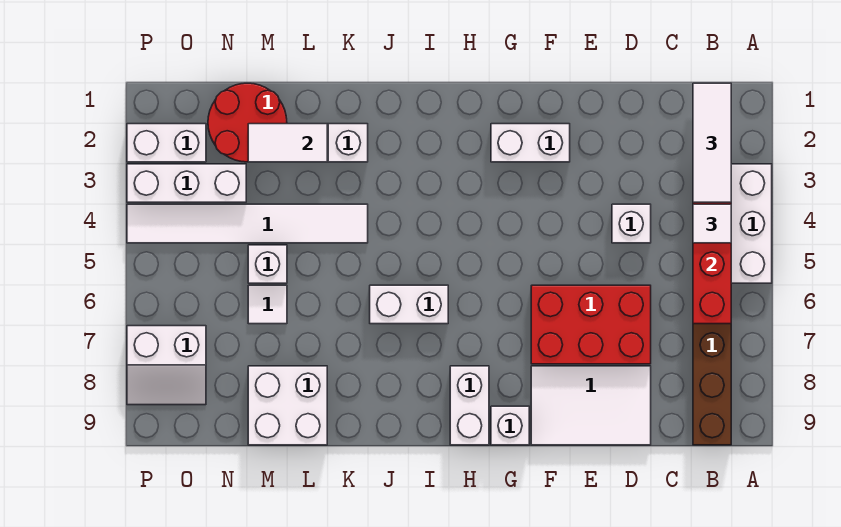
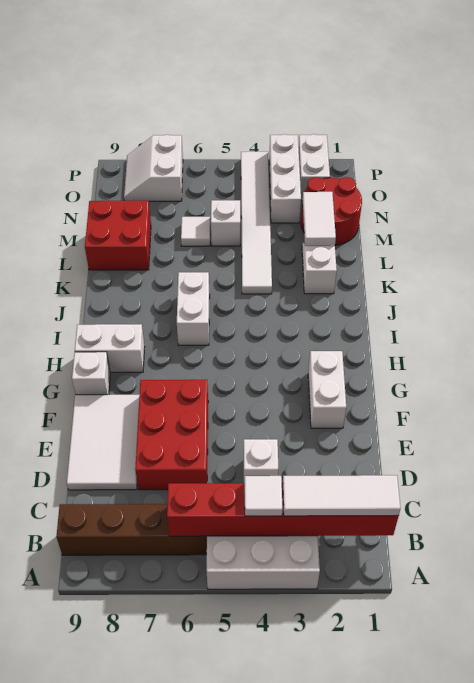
white 2x2 brick [248,366,327,445] -> red 2x2 brick [85,200,151,270]

